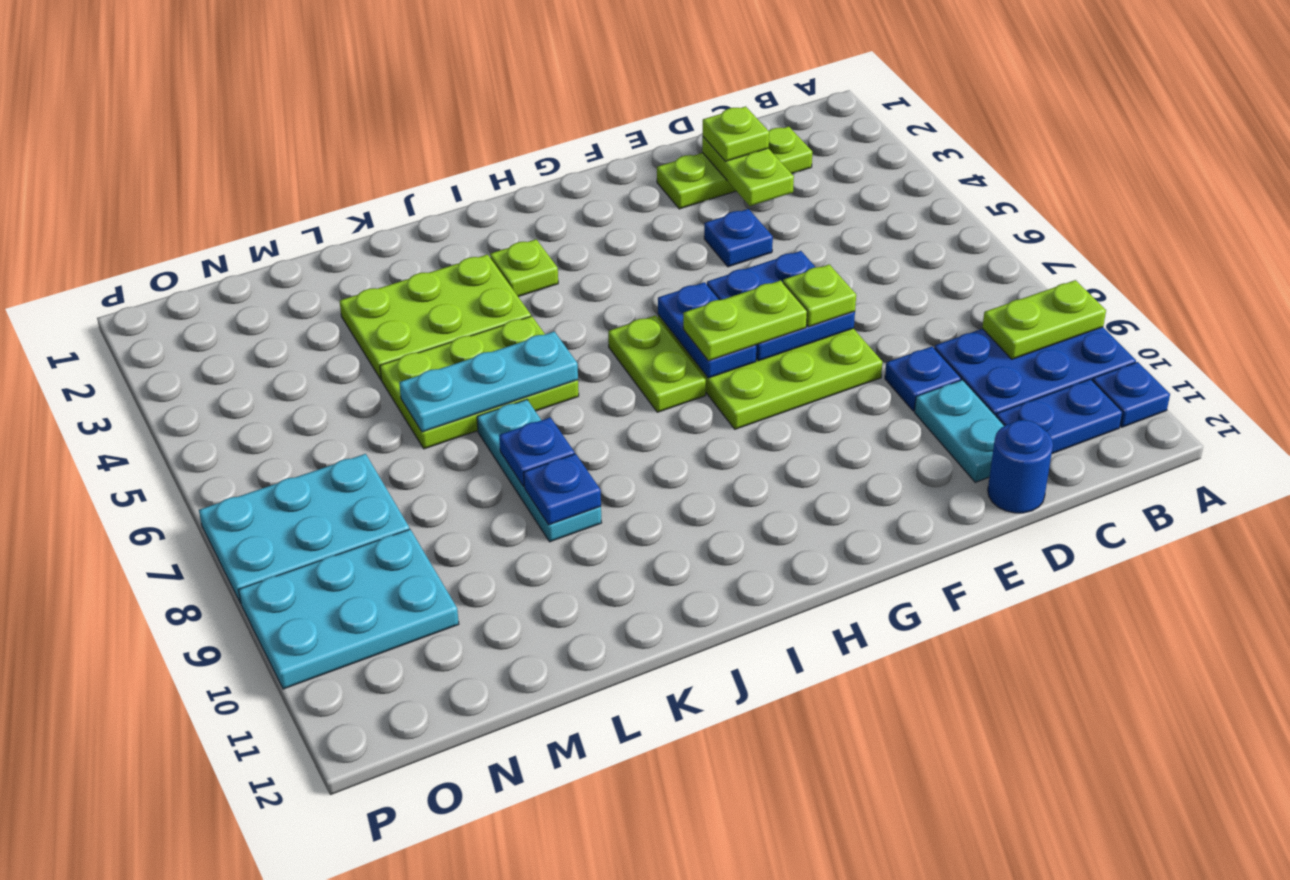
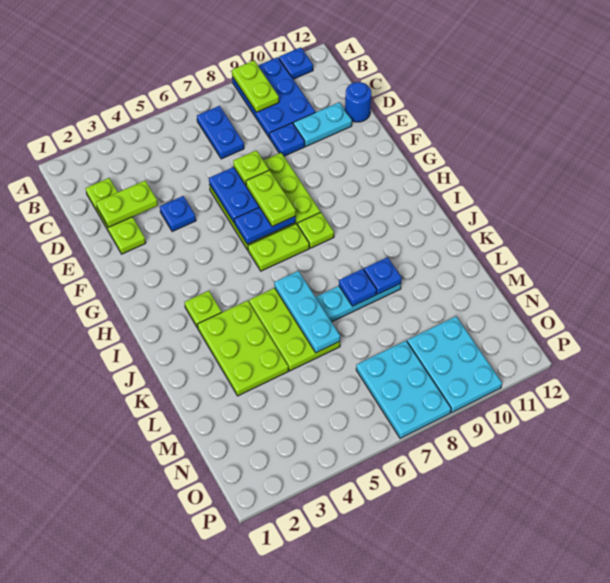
blue 1x2 plate [996,379,1123,454] -> blue 1x2 plate moved to [197,106,244,159]
lime 1x1 plate [703,106,769,161] -> lime 1x1 plate moved to [298,212,334,248]

